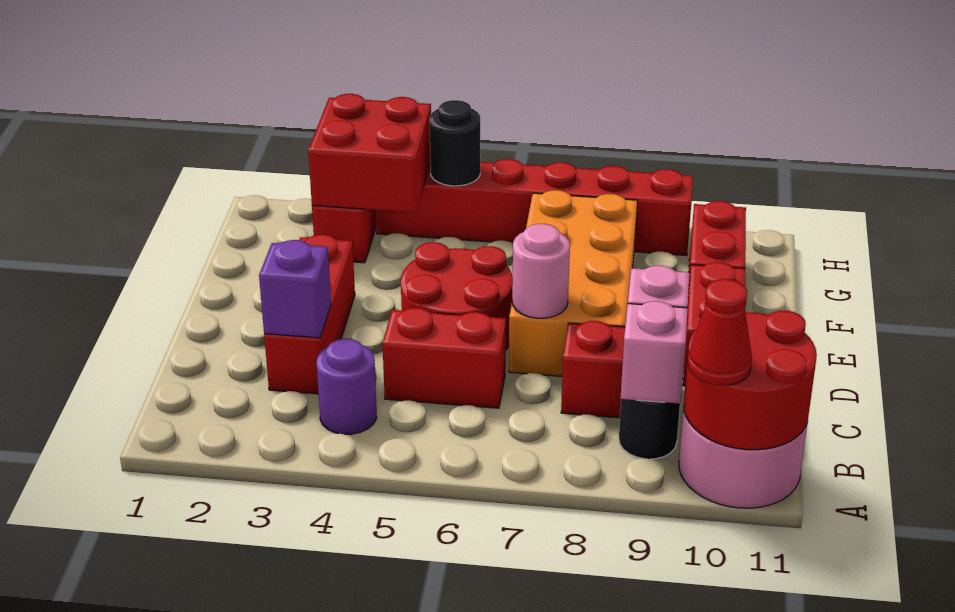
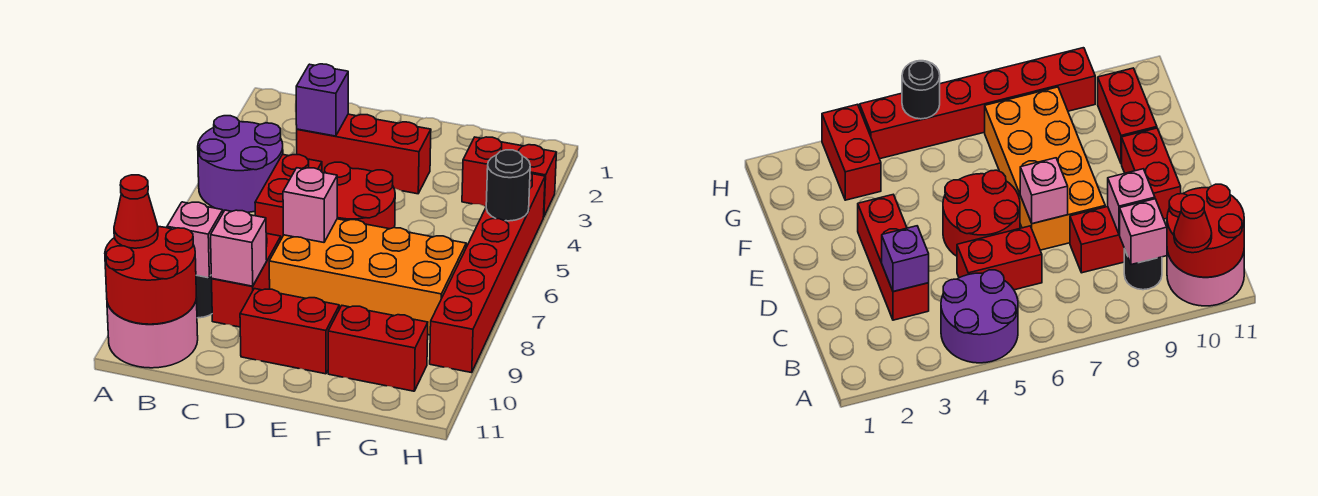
purple 1x1 round brick [317,339,377,434] -> purple 2x2 round brick [198,116,283,213]
pink 1x1 round brick [512,224,570,318] -> pink 1x1 brick [283,168,337,242]
red 2x2 brick [308,94,431,213] -> none

